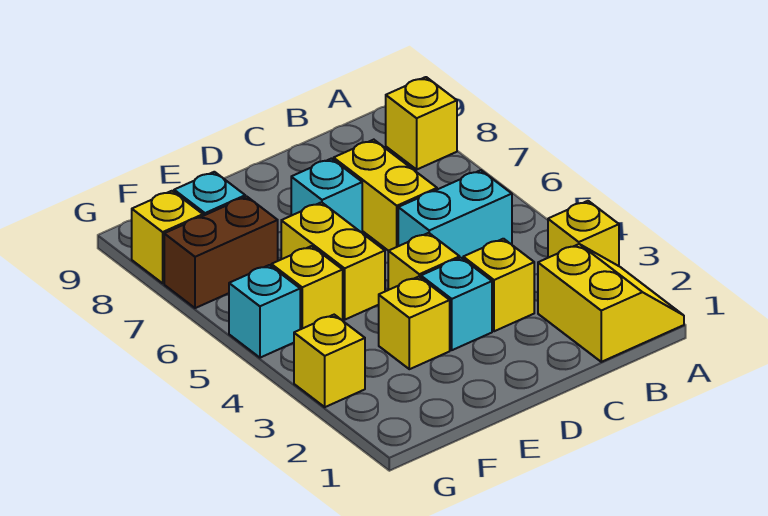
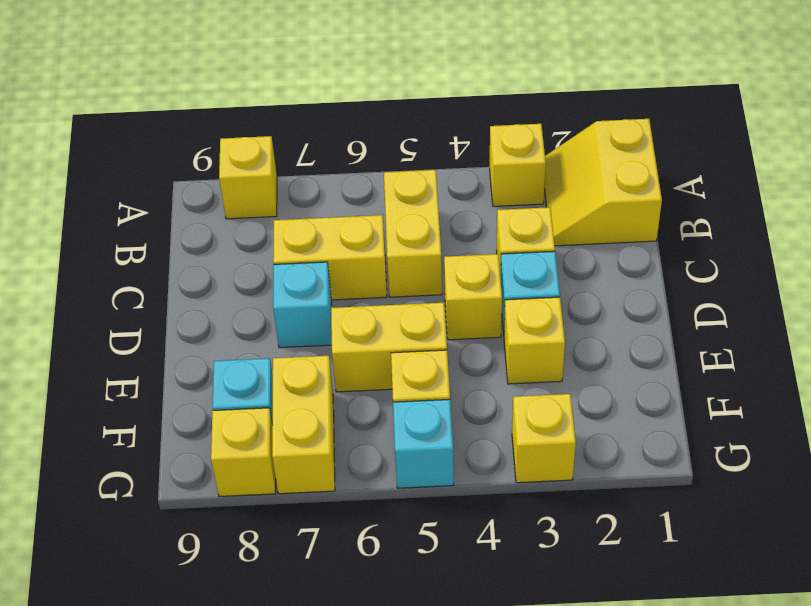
yellow 2x2 slope [538,244,684,362] -> yellow 2x2 slope turned to [544,119,662,246]
cyan 1x2 brick [398,170,512,258] -> yellow 1x2 brick [384,170,442,297]
brown 1x2 brick [164,197,278,308] -> yellow 1x2 brick [272,356,335,494]

